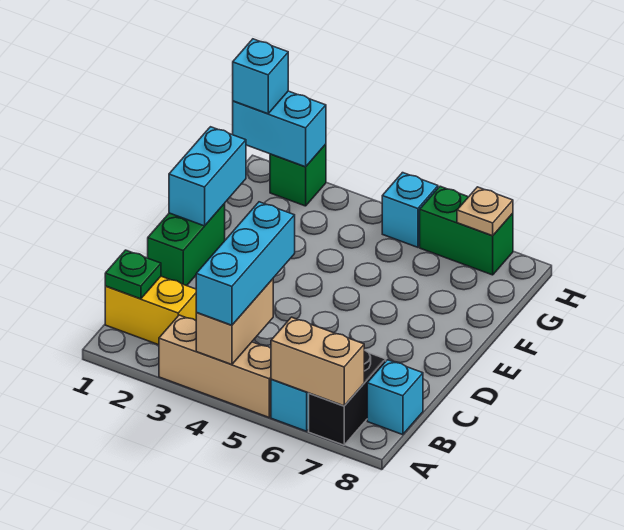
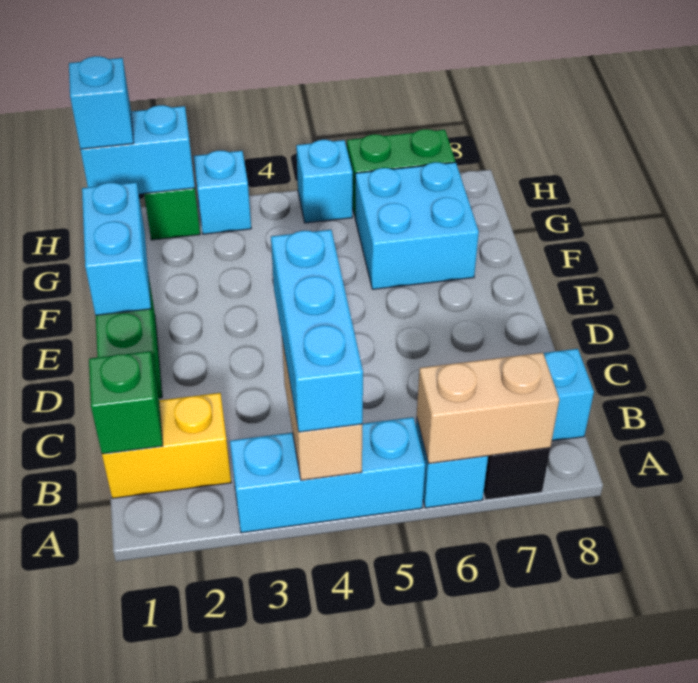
tan 1x3 brick [159,315,271,417] -> cyan 1x3 brick [230,417,425,533]
green 1x1 plate [105,250,161,299] -> green 1x1 brick [89,351,163,454]
none -> cyan 2x2 brick [355,162,479,289]
none -> cyan 1x1 brick [193,151,251,234]
tan 1x1 plate [457,187,513,236] -> none

